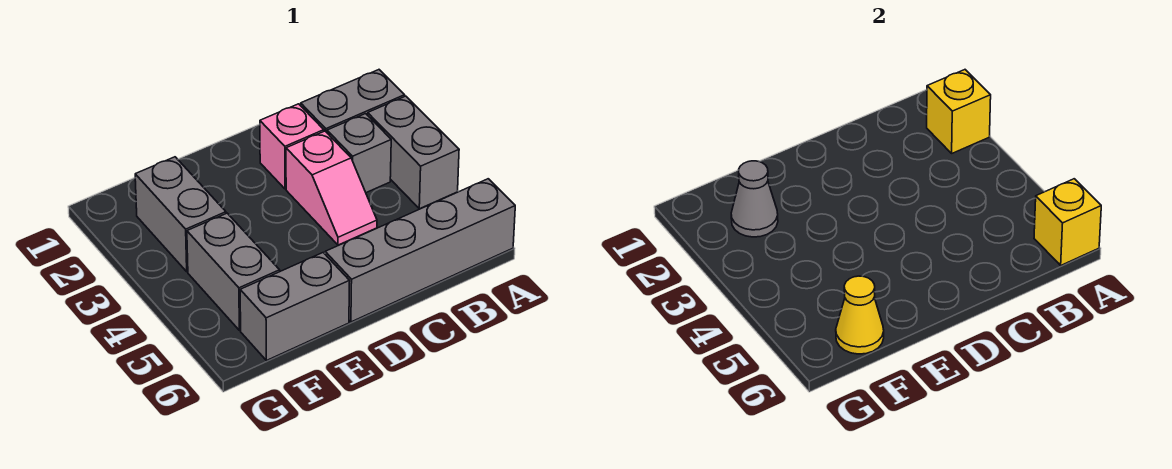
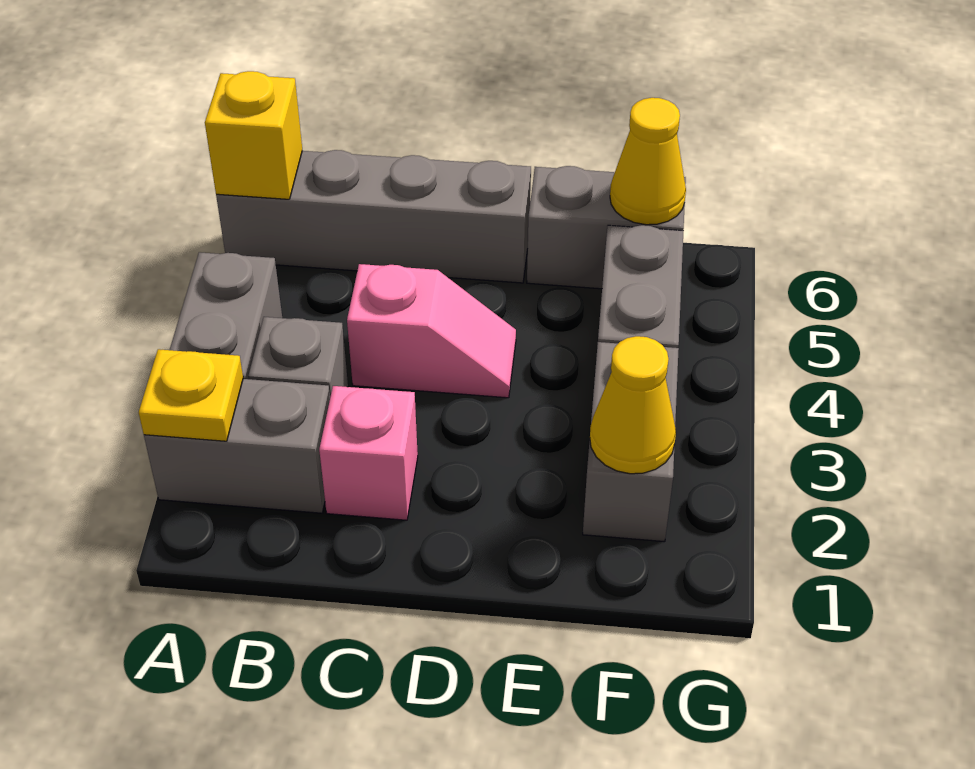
yellow 1x1 brick [927,70,991,153] -> yellow 1x1 plate [139,349,243,441]
pink 1x2 slope [286,131,377,245] -> pink 1x2 slope turned to [347,264,516,398]
grey 1x1 cone [731,161,778,237] -> yellow 1x1 cone [590,336,676,474]

